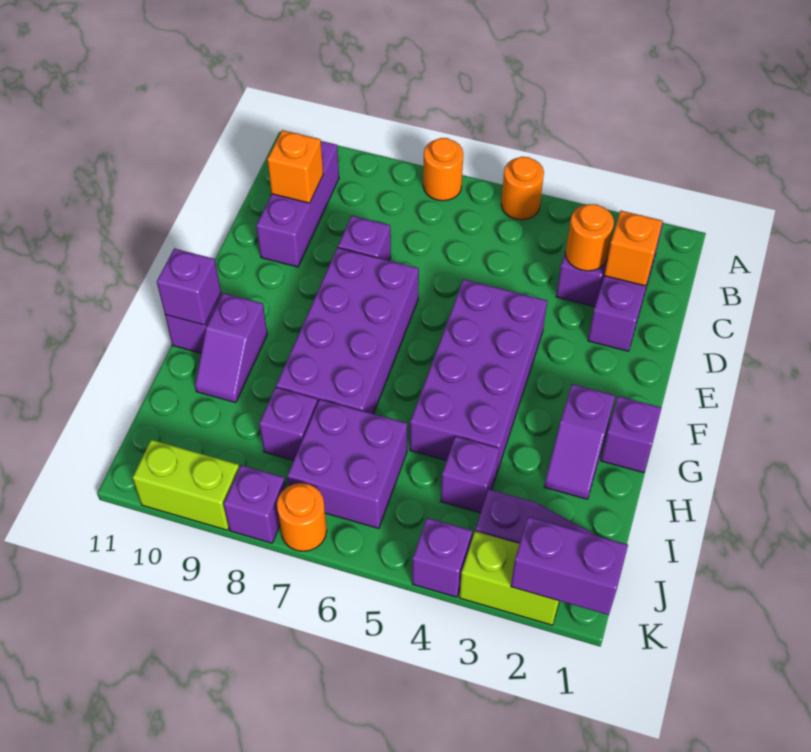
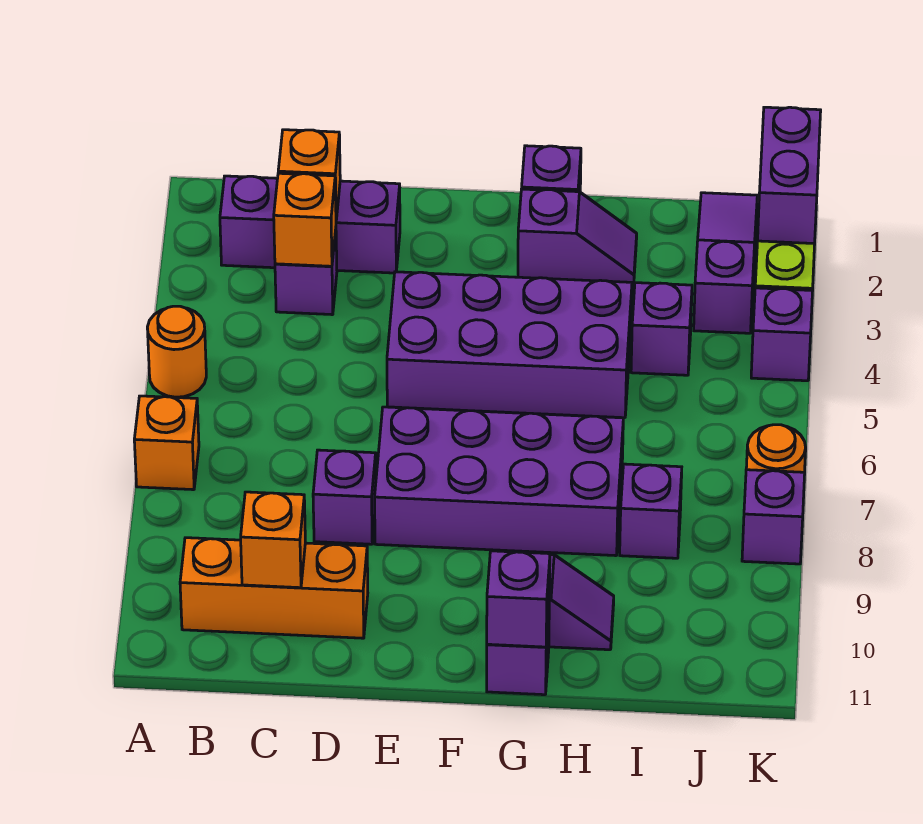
orange 1x1 round brick [423,138,463,201] -> orange 1x1 brick [134,396,199,490]
purple 1x3 brick [256,141,339,267] -> orange 1x3 brick [180,538,368,638]
orange 1x1 round brick [566,204,614,271] -> orange 1x1 brick [274,173,336,266]
purple 2x2 brick [287,400,407,528] -> none
lime 1x2 brick [133,440,239,530] -> none

